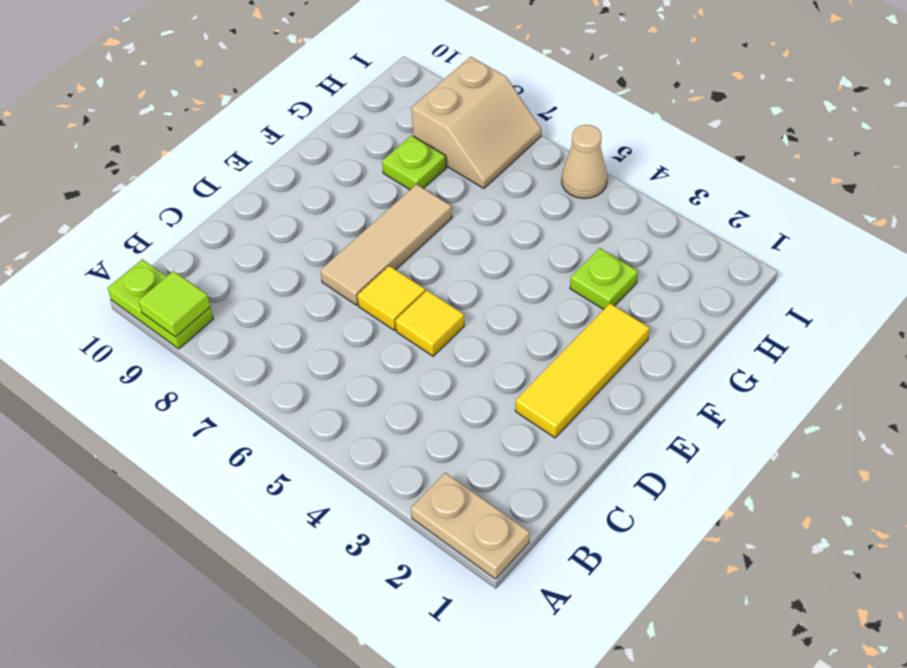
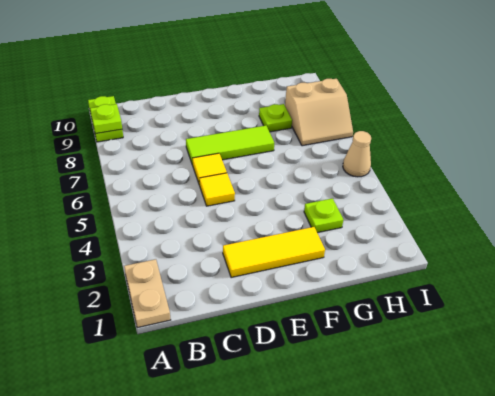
lime 1x1 tile [138,271,210,337] -> lime 1x1 plate [90,104,122,134]
tan 1x3 tile [320,184,452,305] -> lime 1x3 tile [186,125,274,165]

